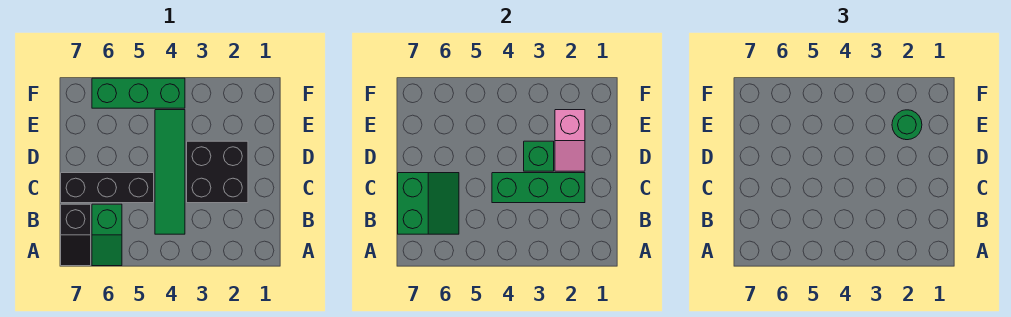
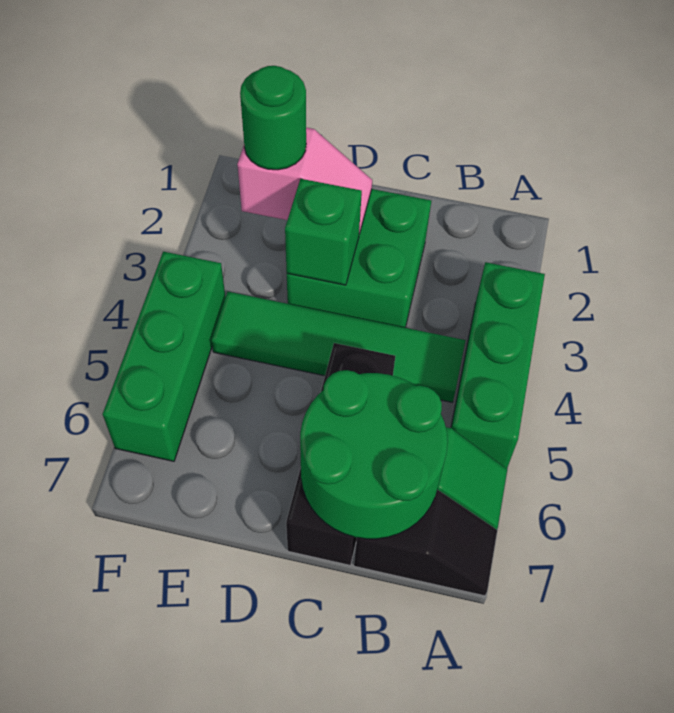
green 2x2 slope [398,173,459,234] -> green 2x2 round brick [300,370,448,539]
black 2x2 brick [187,141,248,203] -> green 2x2 brick [287,189,431,328]
green 1x3 brick [492,173,585,203] -> green 1x3 brick moved to [451,262,545,469]

